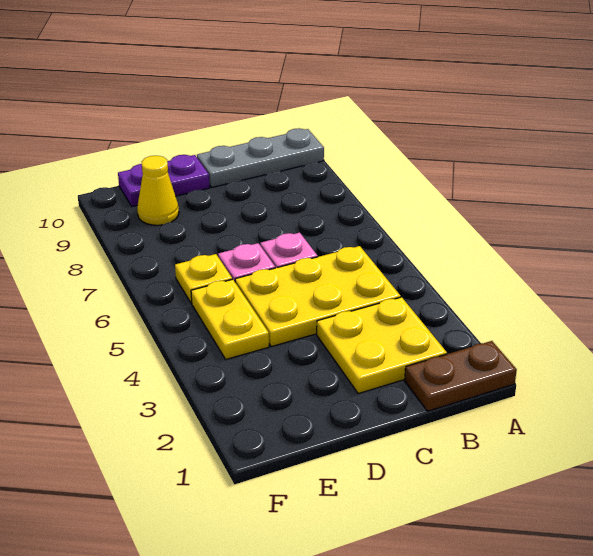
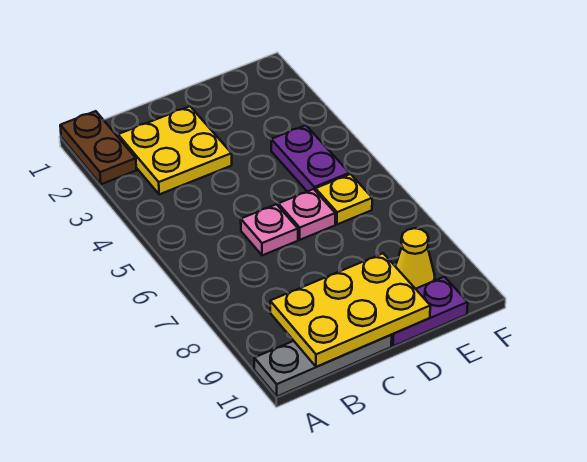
brown 1x2 plate [405,341,517,411] -> brown 1x2 plate turned to [60,111,136,184]
yellow 2x3 plate [235,246,401,347] -> yellow 2x3 plate moved to [270,253,430,367]
yellow 1x2 plate [191,279,269,359] -> purple 1x2 plate [271,125,349,192]

